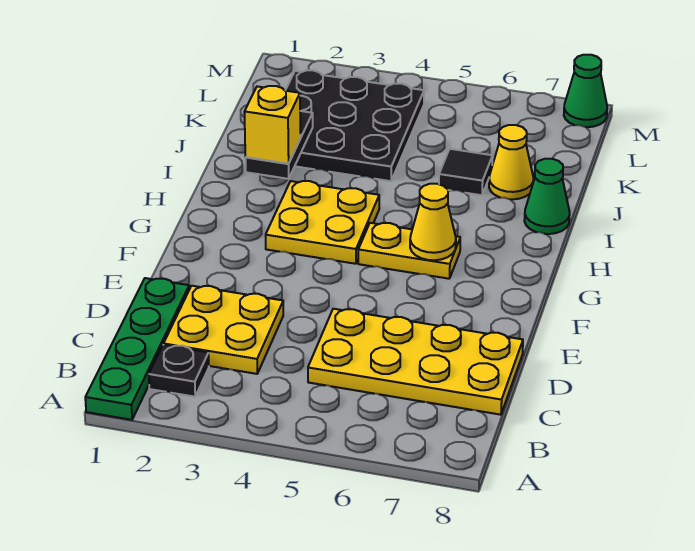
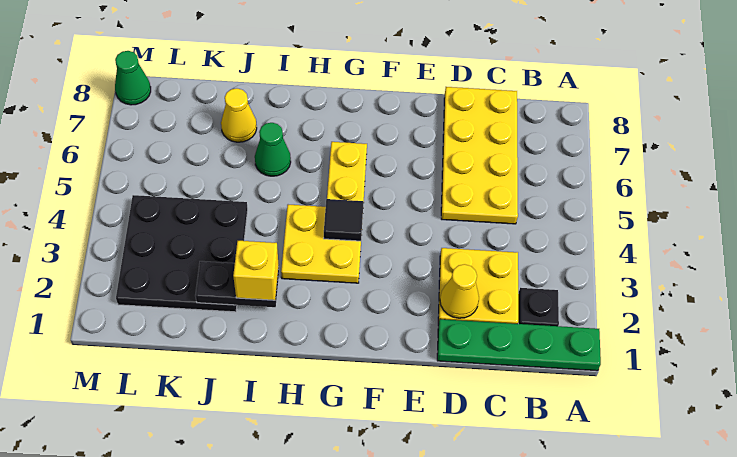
yellow 1x1 cone [410,184,456,260] -> yellow 1x1 cone moved to [440,264,479,318]
green 1x1 cone [524,159,570,234] -> green 1x1 cone moved to [255,123,291,176]
black 1x1 tile [439,149,493,195] -> black 1x1 tile moved to [324,199,363,241]

